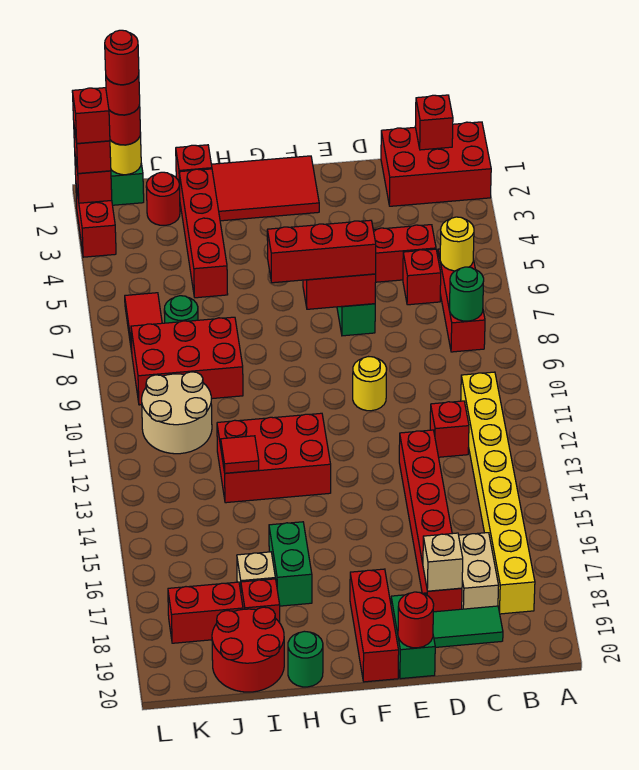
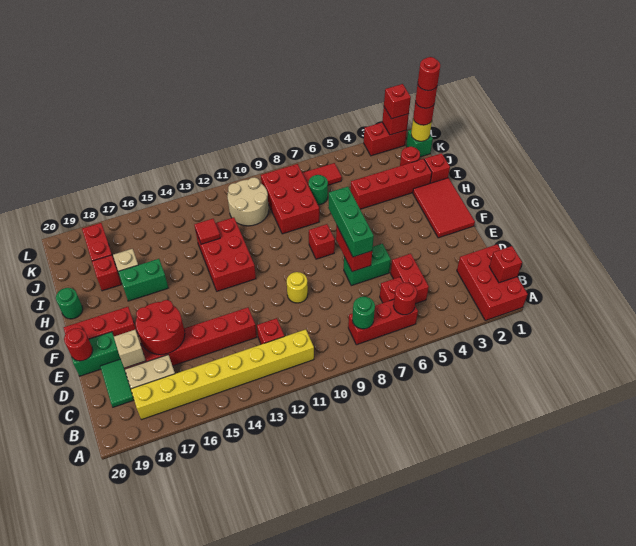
yellow 1x1 round brick [440,217,474,271] -> red 1x1 round brick [393,283,417,315]
red 1x3 brick [267,220,376,283] -> green 1x3 brick [328,187,374,257]
red 2x2 round brick [212,607,284,692] -> red 2x2 round brick moved to [136,300,185,355]
red 1x1 brick [72,88,110,143] -> red 1x1 brick moved to [309,224,335,259]

